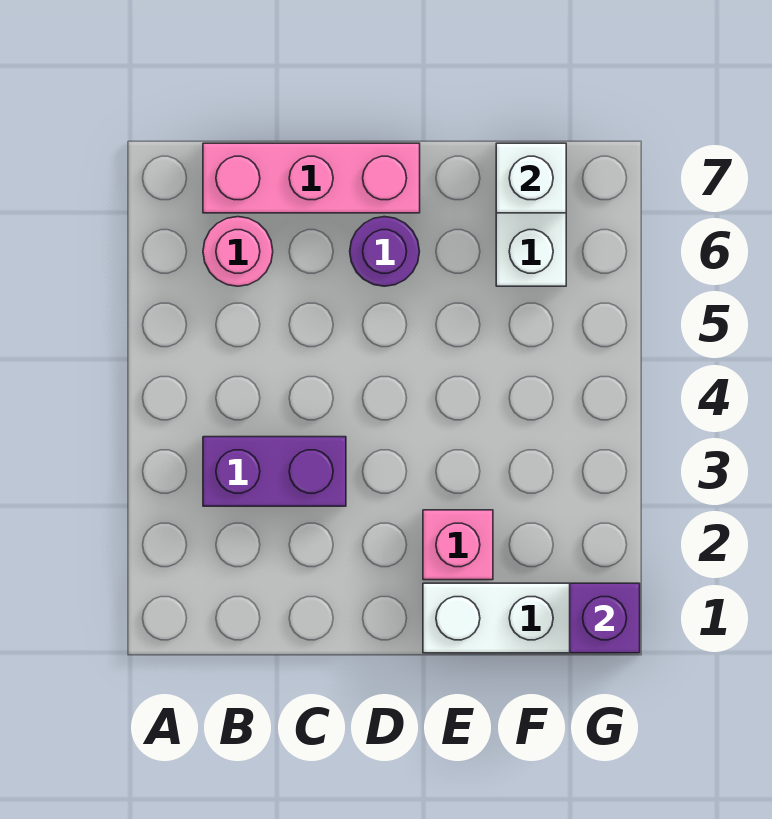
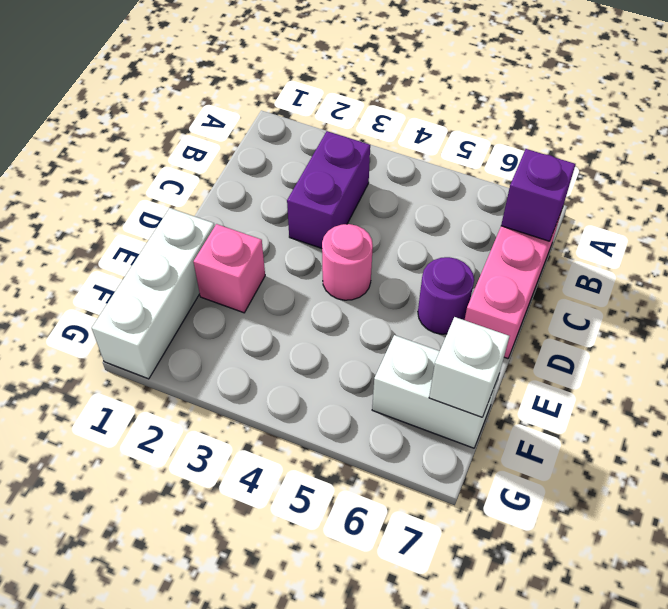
pink 1x1 round brick [203,217,273,286] -> pink 1x1 round brick moved to [322,224,373,300]
purple 1x1 brick [570,583,640,653] -> purple 1x1 brick moved to [501,149,576,241]

